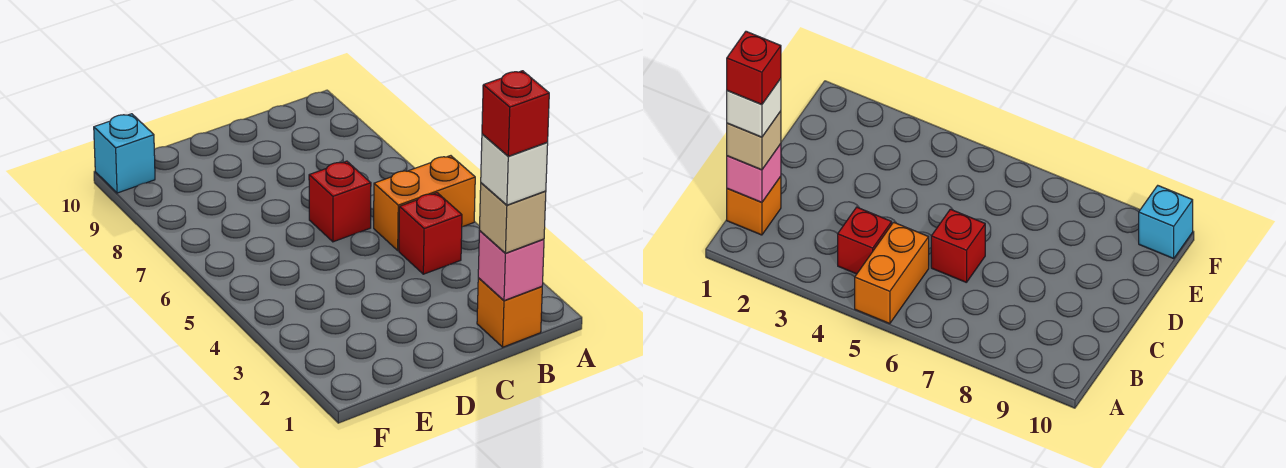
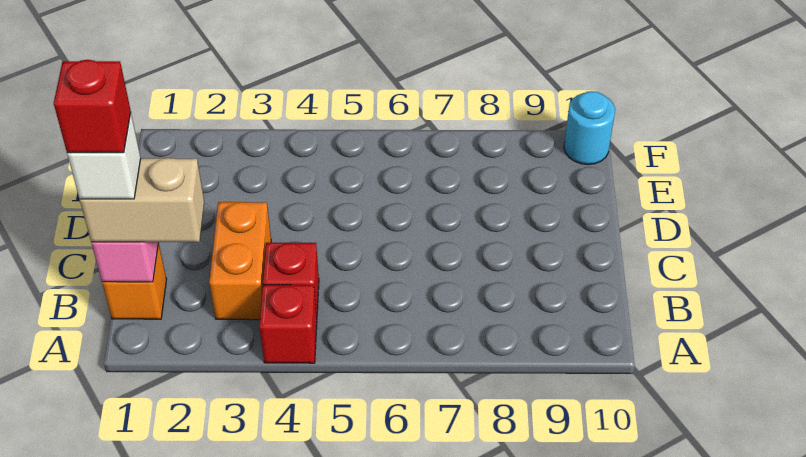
orange 1x2 brick [374,156,475,250] -> orange 1x2 brick moved to [209,202,271,320]
tan 1x1 brick [480,183,546,253] -> tan 1x2 brick [80,158,204,242]
red 1x1 brick [309,161,371,242] -> red 1x1 brick moved to [259,285,317,363]
cyan 1x1 brick [94,114,155,193] -> cyan 1x1 round brick [564,91,615,165]

